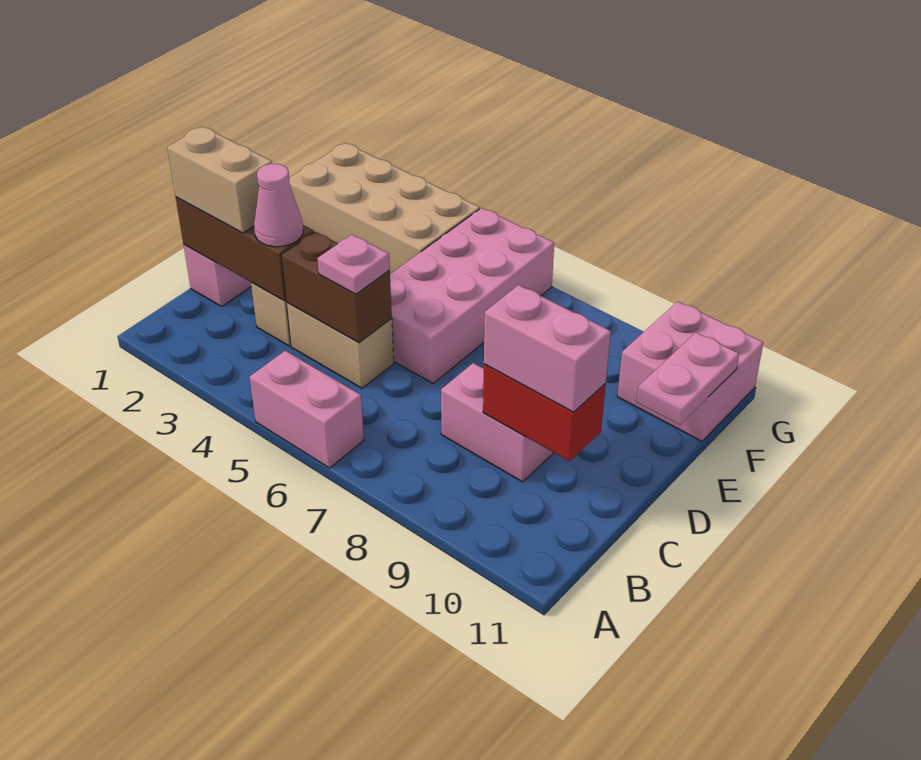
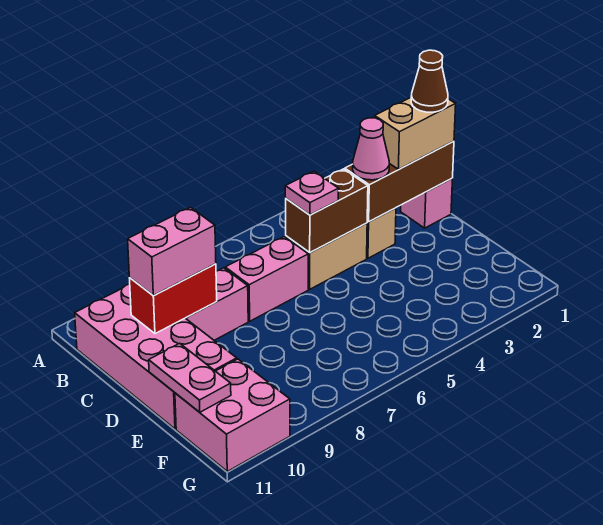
pink 1x2 brick [250,351,364,468] -> pink 1x2 brick moved to [225,237,308,321]
none -> brown 1x1 cone [411,50,448,112]
pink 2x4 brick [390,208,554,383] -> pink 2x4 brick moved to [75,284,237,429]
tan 2x4 brick [289,143,480,274] -> none

